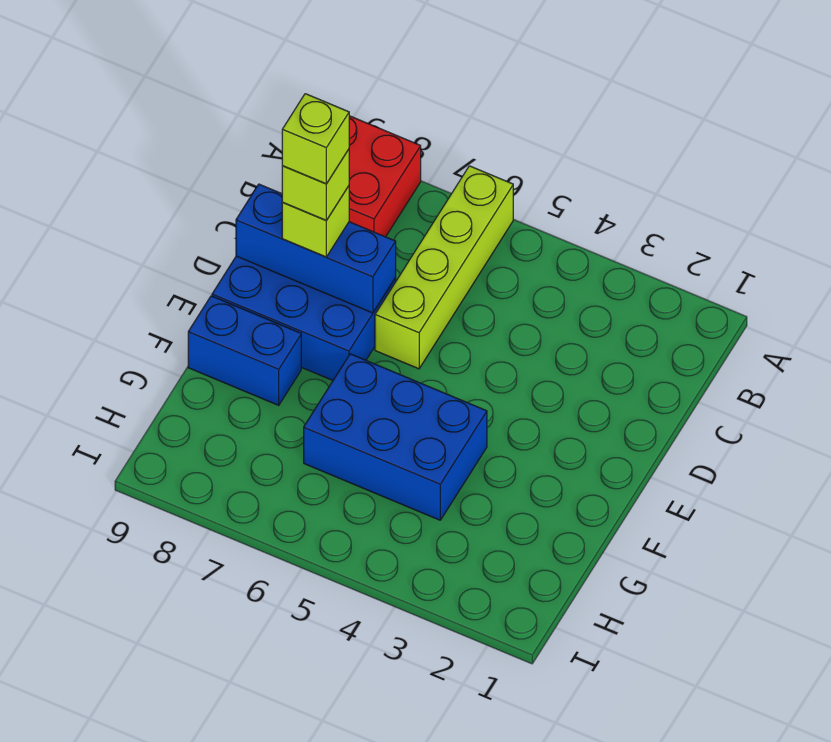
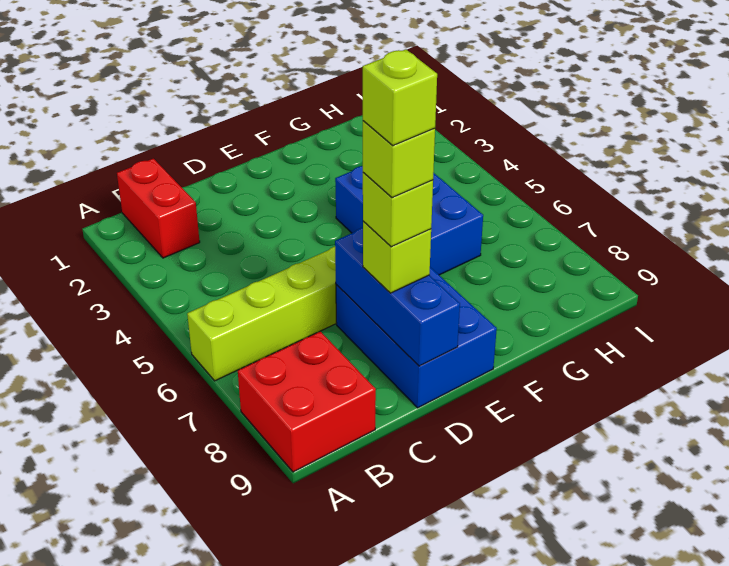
none -> red 1x2 brick [117,159,200,258]
none -> lime 1x1 brick [363,49,437,146]
blue 1x2 brick [188,296,301,405] -> none

